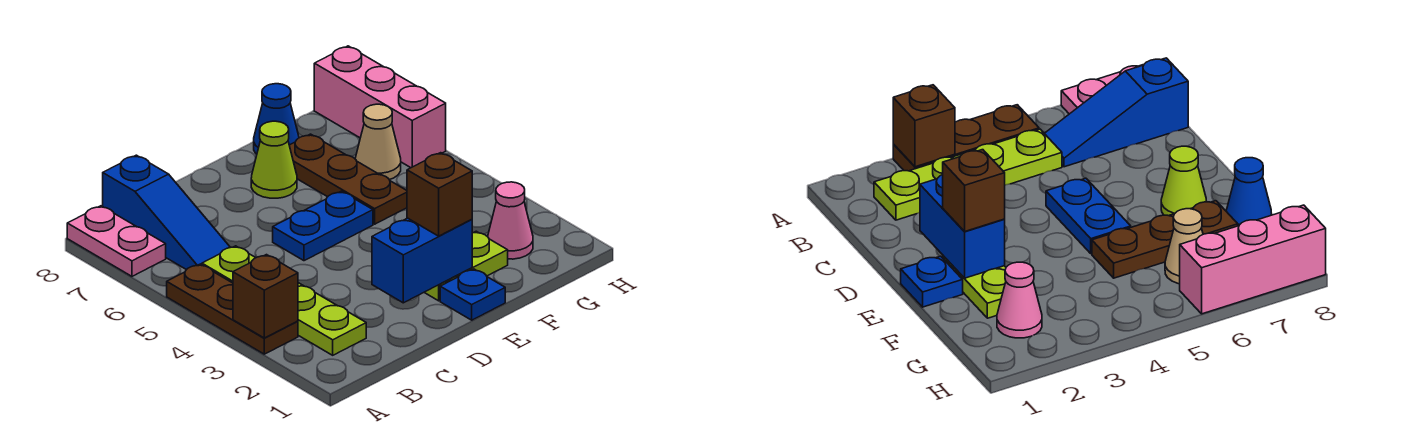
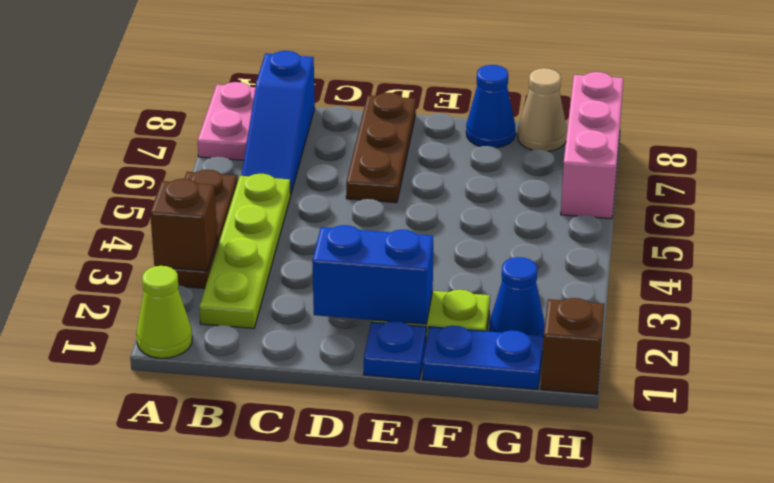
blue 1x2 plate [273,191,373,261] -> blue 1x2 plate moved to [422,326,543,389]
brown 1x1 brick [407,153,472,236] -> brown 1x1 brick moved to [541,298,604,394]
lime 1x1 cone [251,121,297,198] -> lime 1x1 cone moved to [136,266,192,358]
brown 1x3 plate [289,134,407,224] -> brown 1x3 plate moved to [346,93,416,203]
pink 1x1 cone [488,182,533,259] -> blue 1x1 cone [490,257,545,337]
tan 1x1 cone [355,104,401,180] -> tan 1x1 cone moved to [518,68,567,151]

